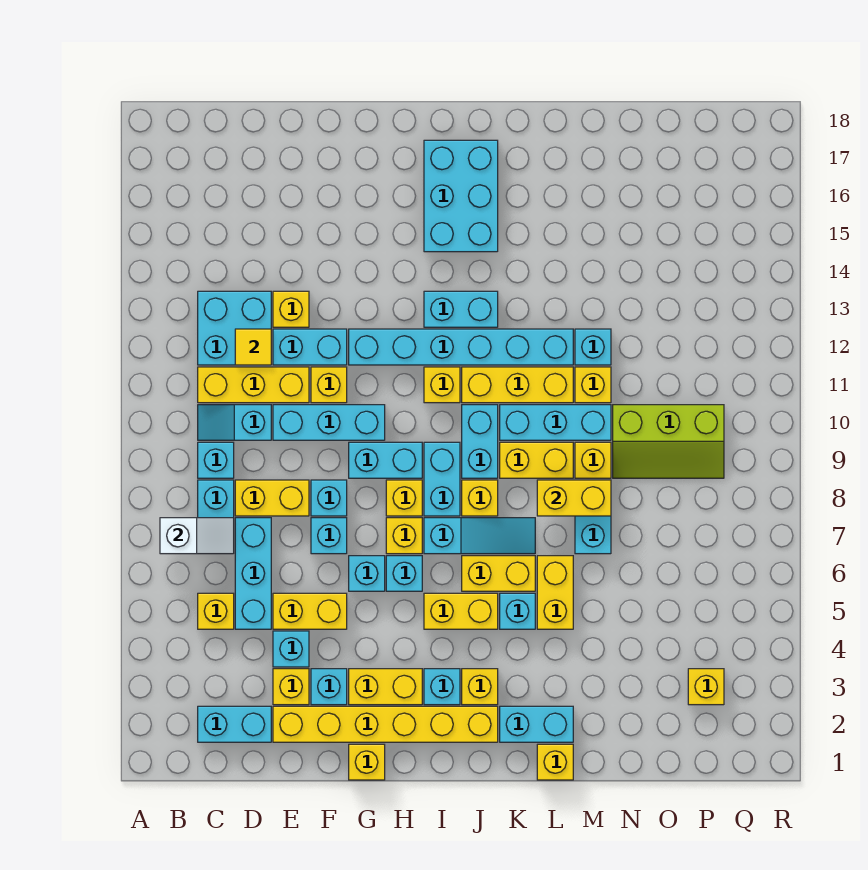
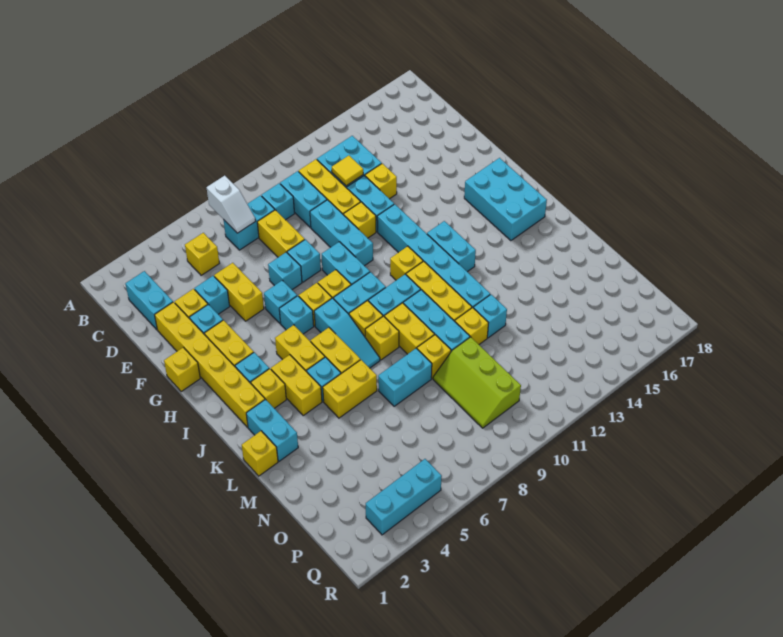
cyan 1x2 slope [198,405,271,440] -> cyan 1x2 brick [280,171,327,227]
cyan 1x3 brick [235,518,271,629] -> cyan 1x3 brick moved to [366,459,442,535]
cyan 2x3 brick [424,140,498,252] -> cyan 2x3 brick turned to [464,158,547,241]
yellow 1x2 brick [537,480,611,516] -> yellow 1x2 brick moved to [271,355,322,416]
yellow 1x1 brick [688,669,724,705] -> yellow 1x1 brick moved to [365,316,399,360]

